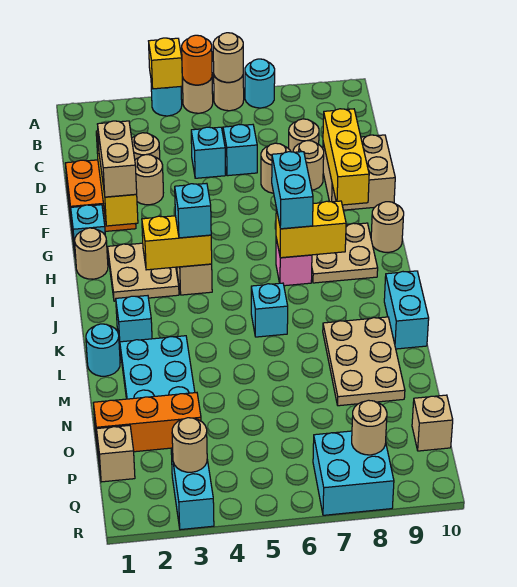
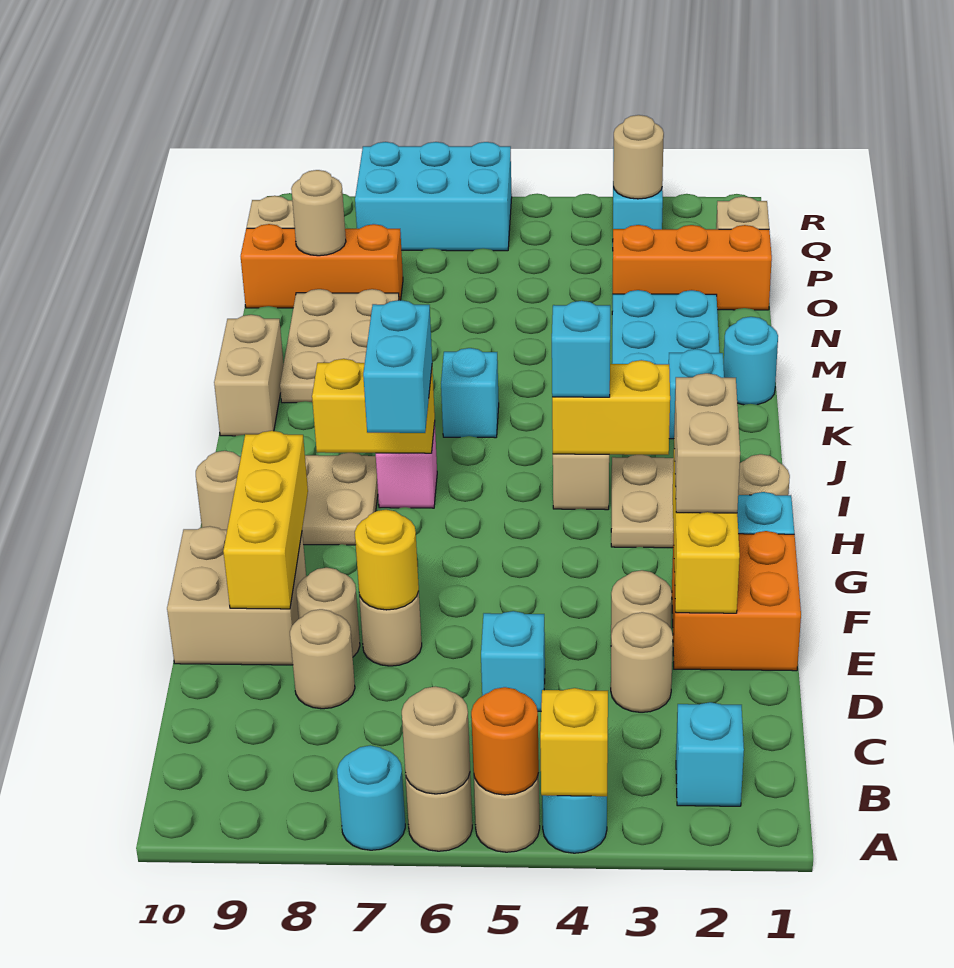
cyan 1x1 brick [223,125,257,176] -> cyan 1x1 brick moved to [676,702,744,806]
none -> yellow 1x1 round brick [355,510,419,610]
cyan 1x2 brick [384,271,429,349] -> tan 1x2 brick [214,315,284,436]
none -> orange 1x3 brick [241,224,403,308]
cyan 2x2 brick [313,431,394,515] -> cyan 2x3 brick [355,142,512,251]
tan 1x1 round brick [352,400,387,455] -> tan 1x1 round brick moved to [291,170,346,256]

